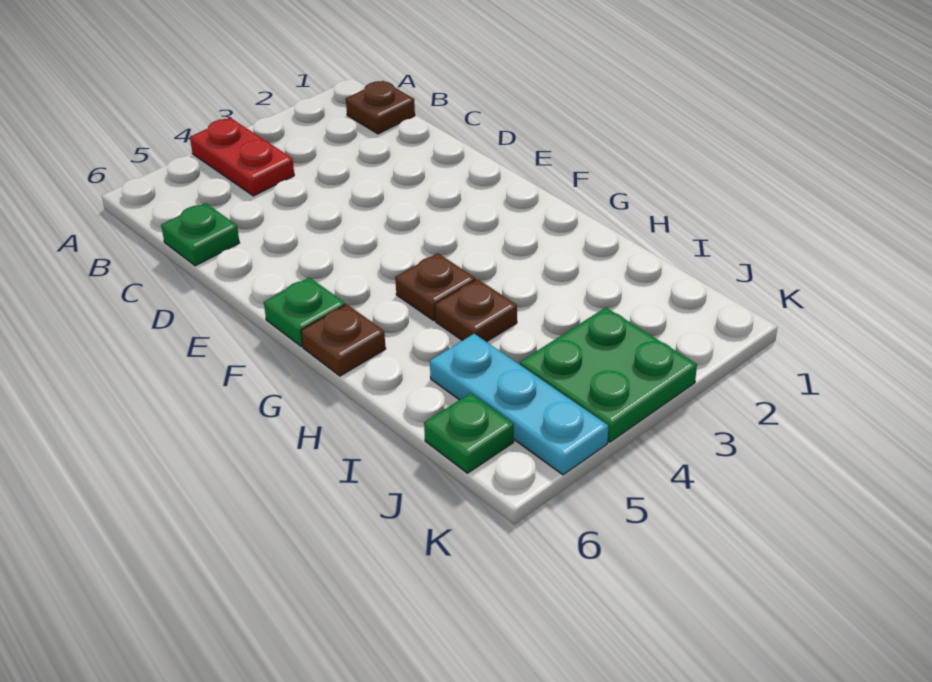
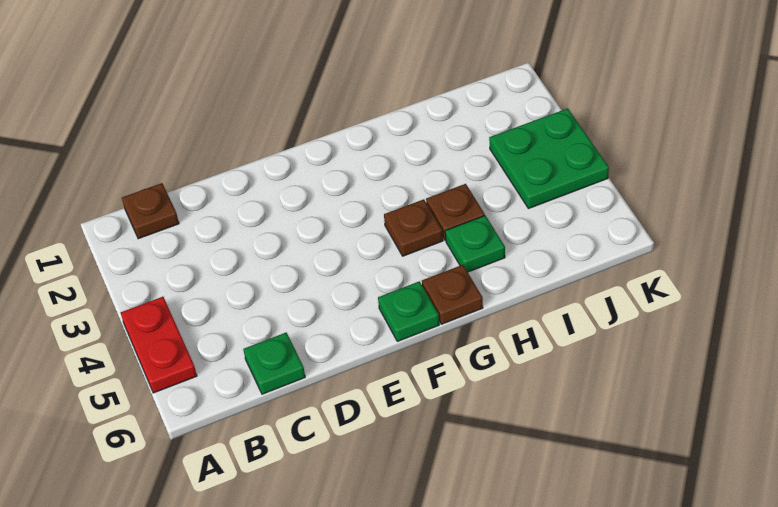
red 1x2 plate [190,118,294,196] -> red 1x2 plate turned to [121,297,197,393]
cyan 1x3 plate [430,334,608,475] -> none
green 1x1 plate [424,393,514,473] -> green 1x1 plate moved to [445,216,505,272]

